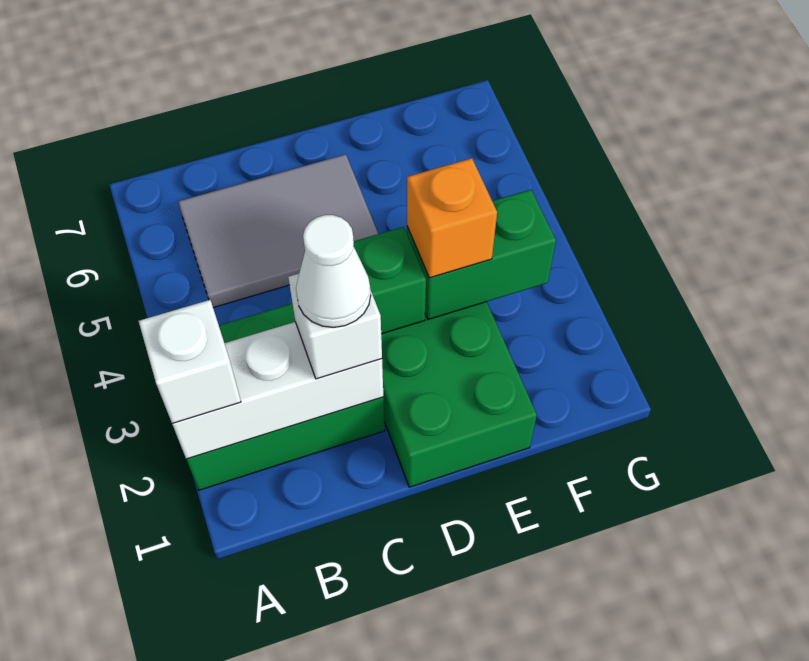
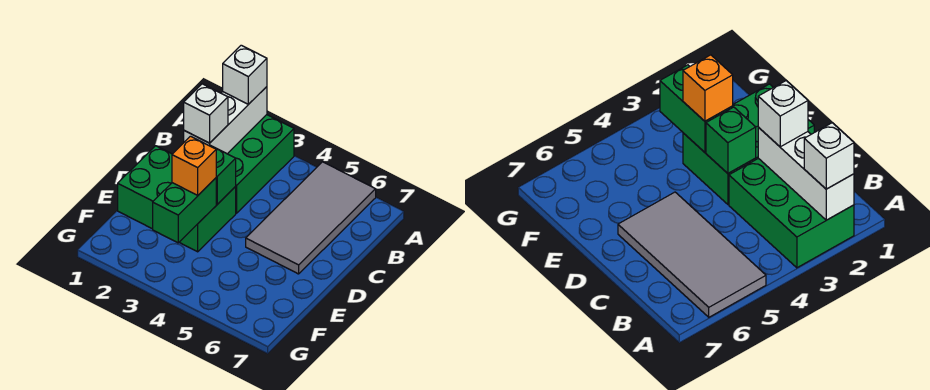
grey 2x3 tile [178,154,378,308] -> grey 2x4 tile [246,162,376,274]
white 1x1 cone [296,215,371,327] -> none

